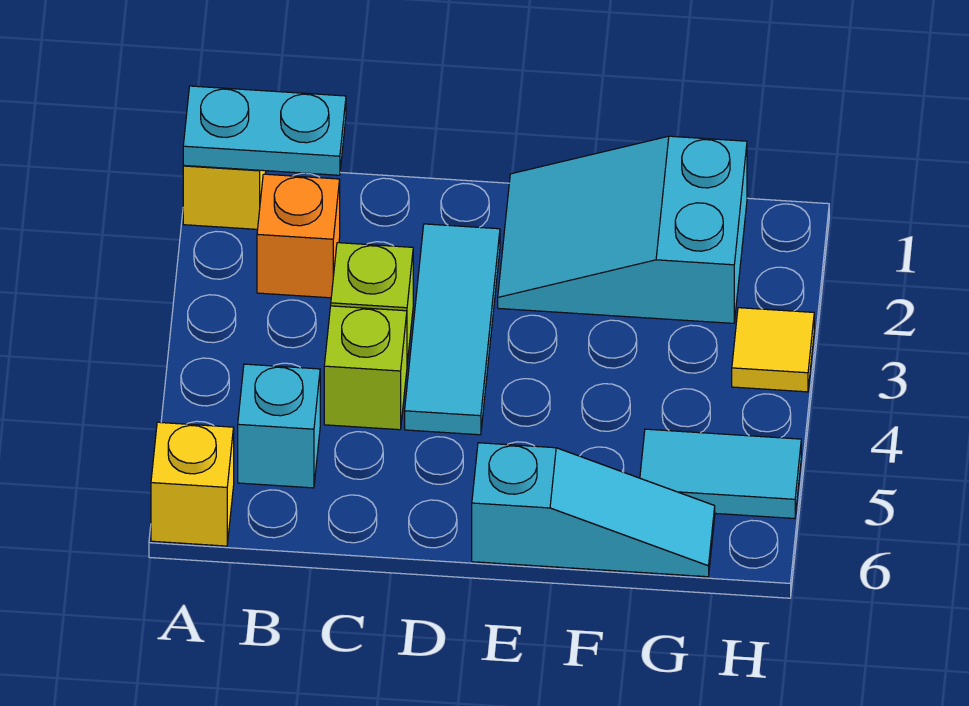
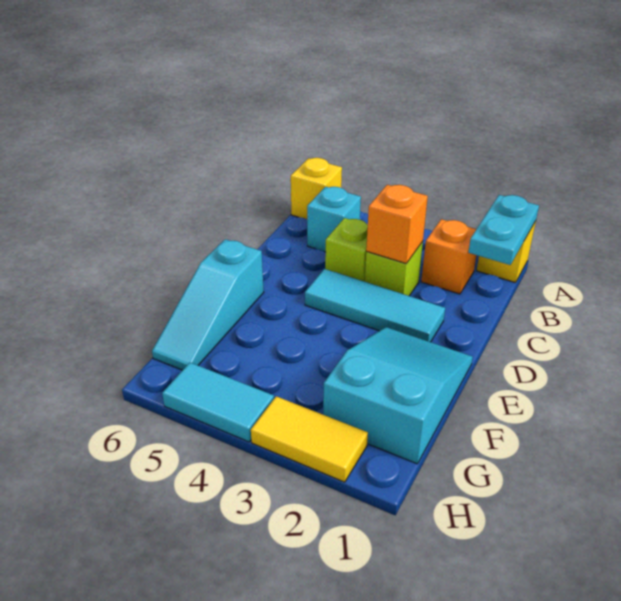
none -> orange 1x1 brick [366,185,428,263]
cyan 1x2 tile [640,429,801,519] -> cyan 1x2 tile turned to [162,363,274,442]
yellow 1x1 tile [732,308,814,392] -> yellow 1x2 tile [251,396,368,482]

